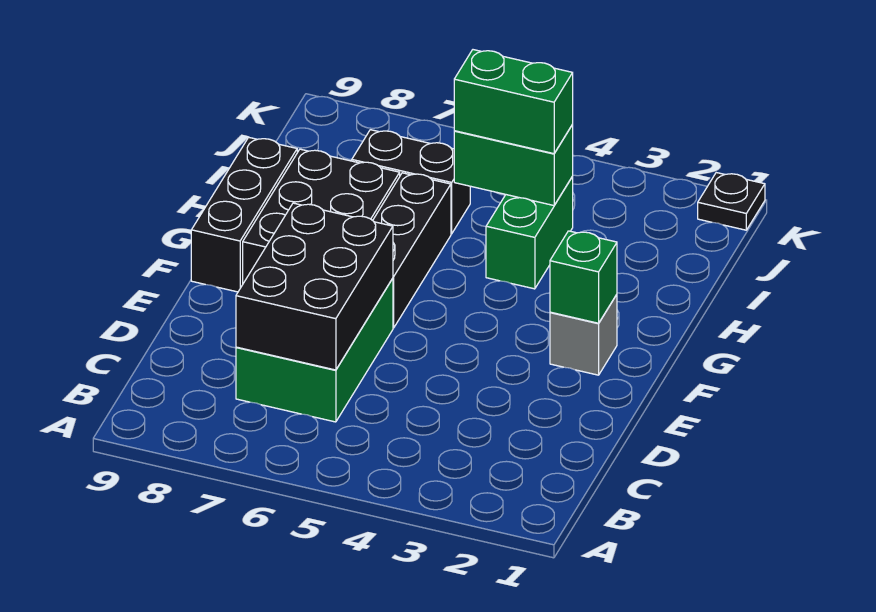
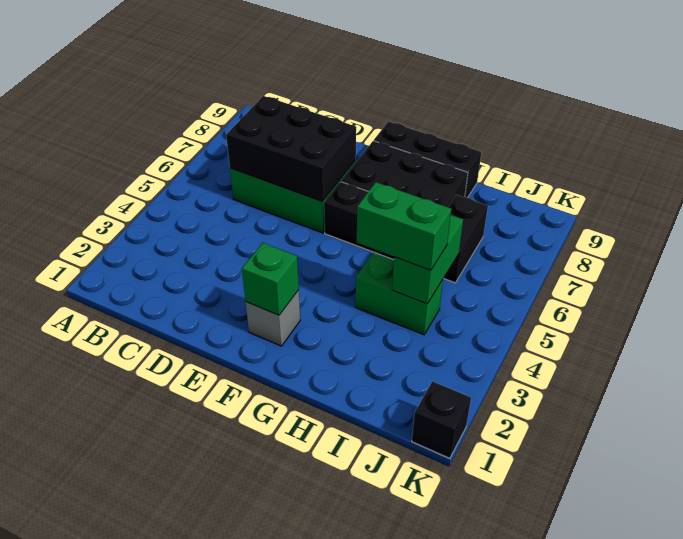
green 1x2 brick [454,50,573,154] -> green 1x2 brick turned to [357,182,451,270]
black 1x1 plate [698,173,765,230] -> black 1x1 brick [412,381,471,458]

